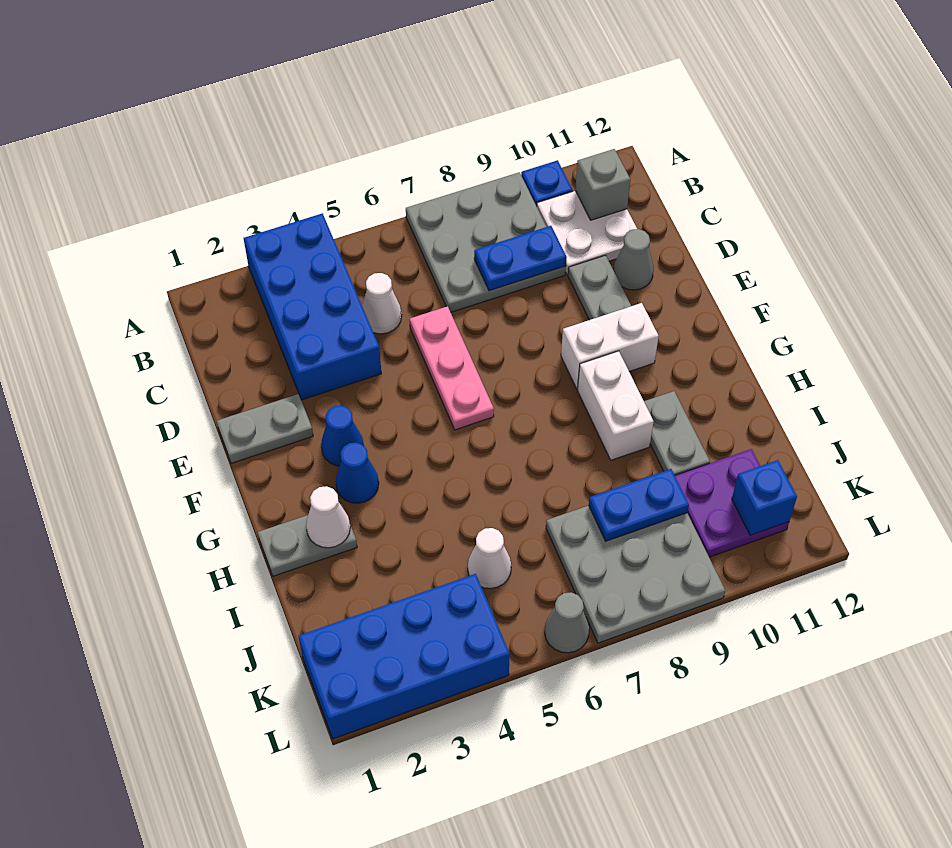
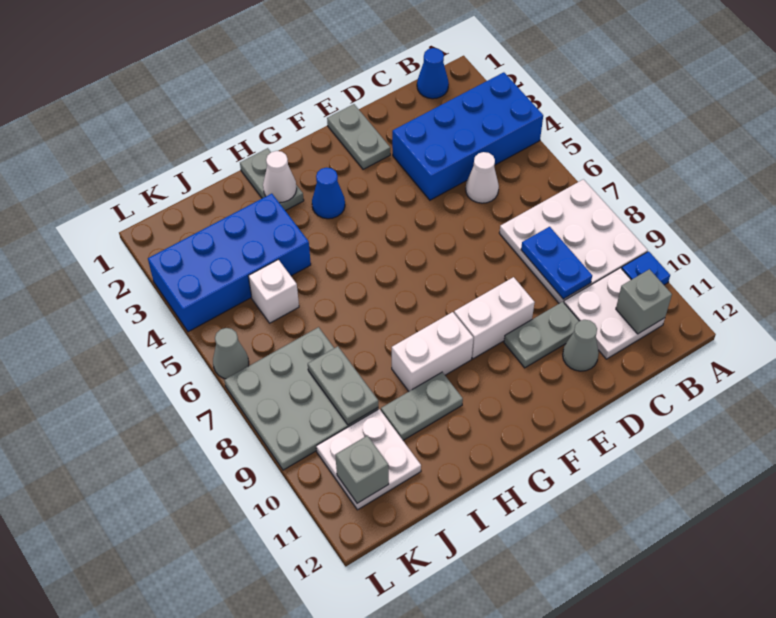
grey 3x3 plate [406,172,566,312] -> white 3x3 plate [499,179,648,303]
pink 1x3 plate [410,306,494,430] -> none
blue 1x1 cone [321,406,364,466] -> blue 1x1 cone moved to [417,48,449,99]
white 1x2 brick [561,303,659,389] -> white 1x2 brick turned to [454,277,535,359]
white 1x1 cone [468,528,511,589] -> white 1x1 brick [248,260,299,323]
blue 1x2 plate [589,469,689,541] -> grey 1x2 plate [308,346,378,425]
purple 2x2 plate [675,449,789,557] -> white 2x2 plate [316,409,421,510]
blue 2x4 brick [298,574,510,739] -> blue 2x4 brick turned to [148,194,311,332]
blue 1x1 brick [732,460,797,535] -> grey 1x1 brick [335,436,389,503]

